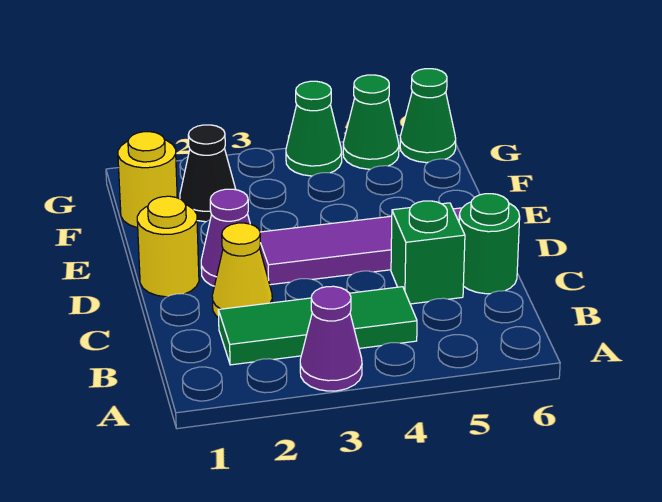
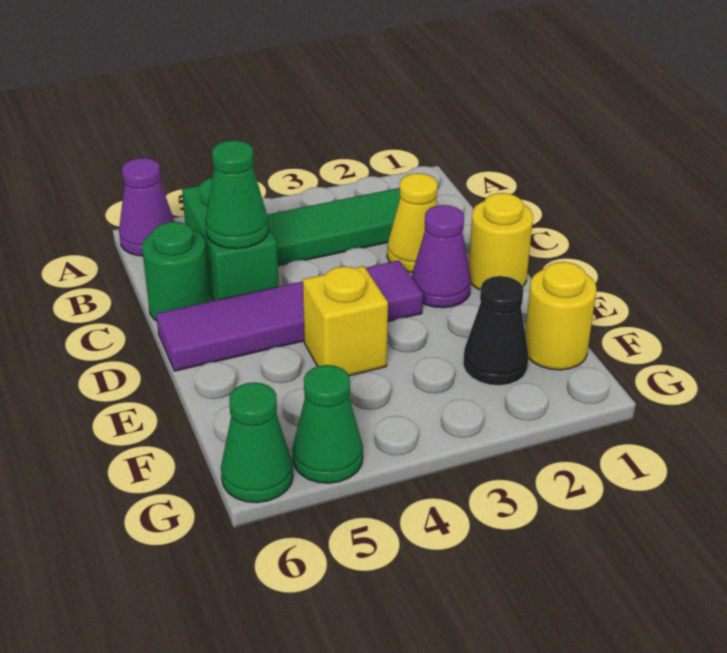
purple 1x1 cone [300,286,362,391] -> purple 1x1 cone moved to [119,158,175,256]
green 1x1 brick [391,201,465,304] -> green 1x2 brick [182,178,279,301]
none -> yellow 1x1 brick [303,266,388,376]
green 1x1 cone [286,81,342,176] -> green 1x1 cone moved to [205,141,269,249]

